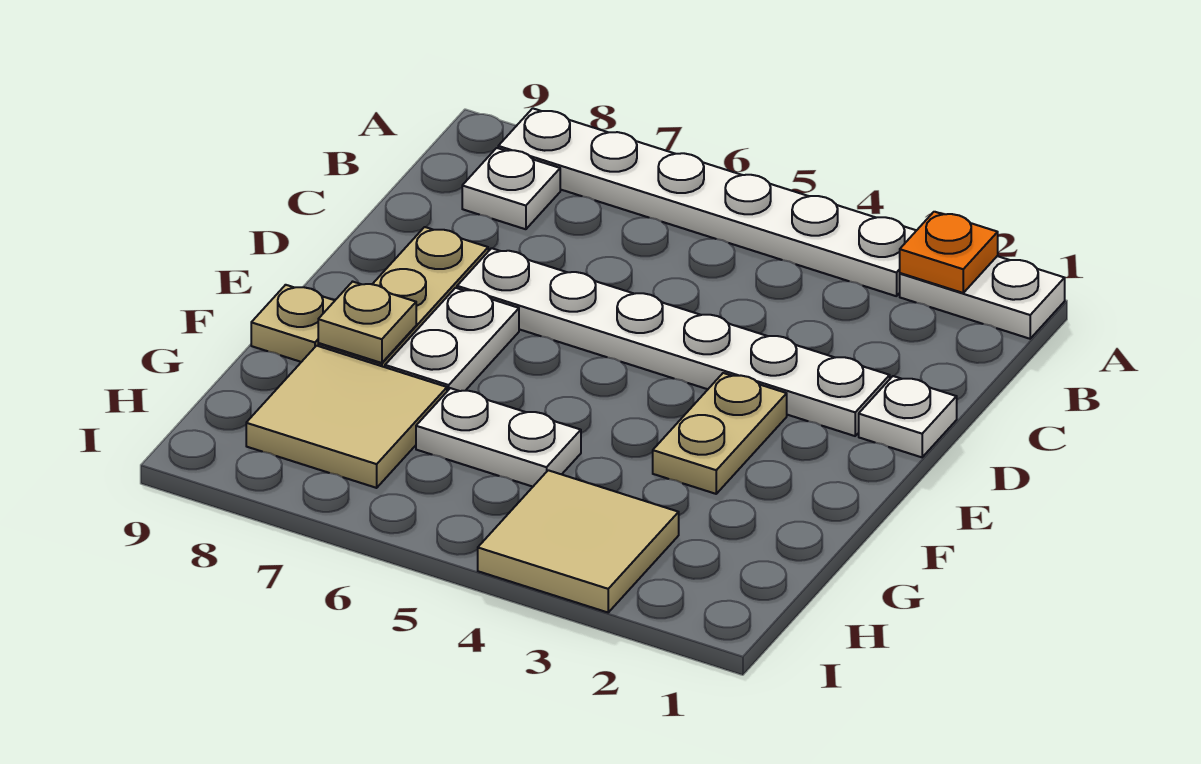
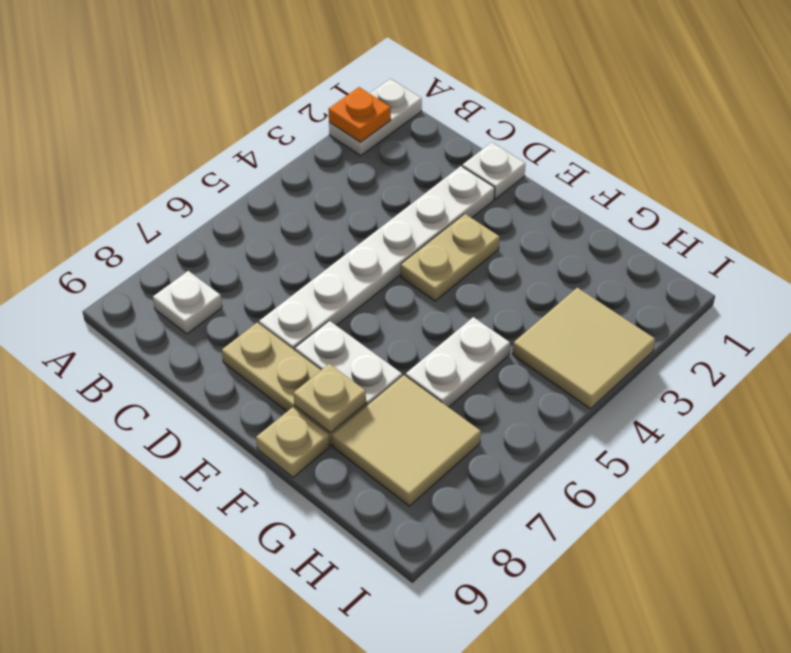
white 1x6 plate [498,108,917,296] -> none
tan 1x2 plate [653,373,787,494] -> tan 1x2 plate turned to [401,214,500,301]

